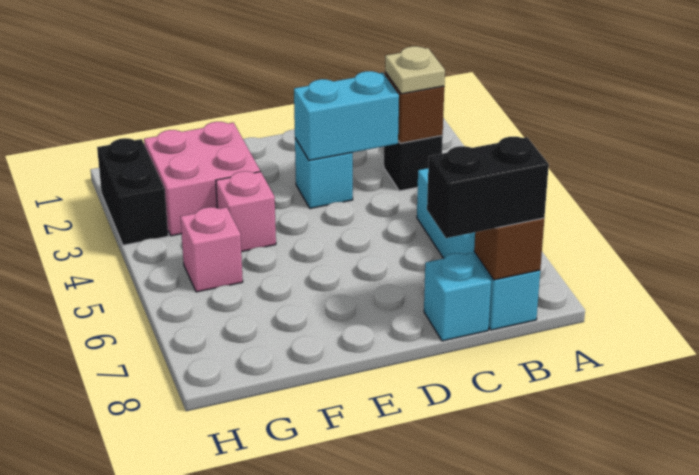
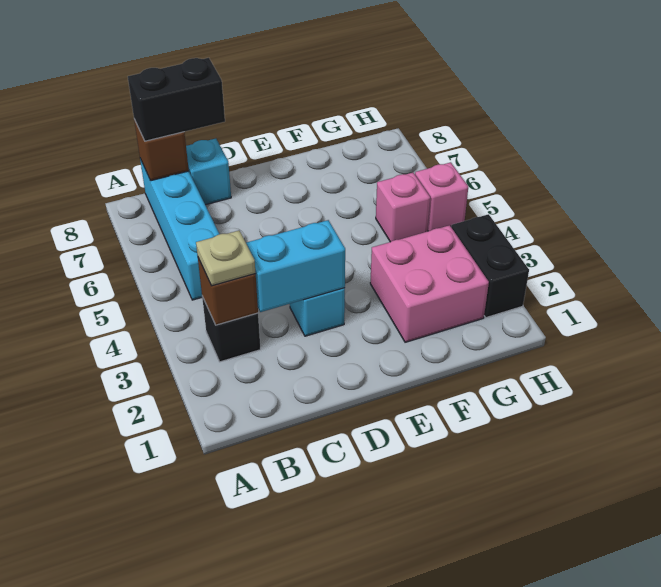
pink 1x1 brick [216,171,276,252] -> pink 1x1 brick moved to [415,162,468,231]

